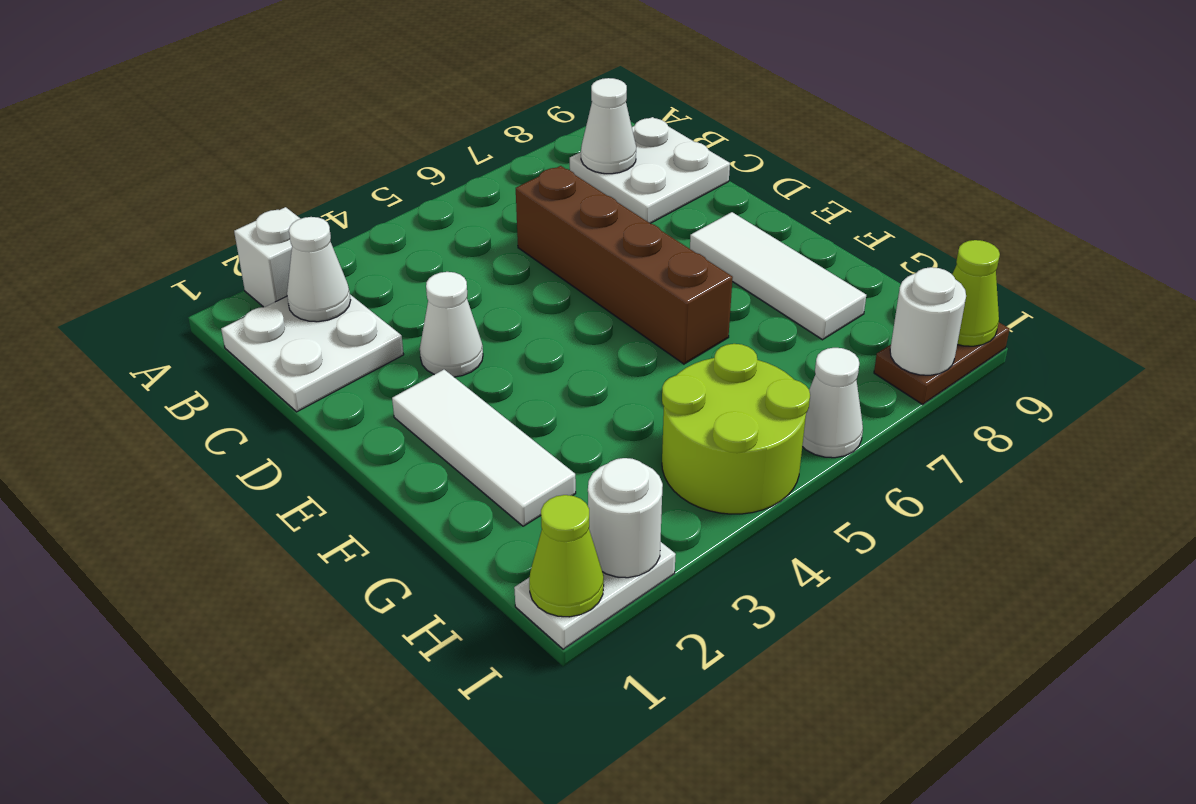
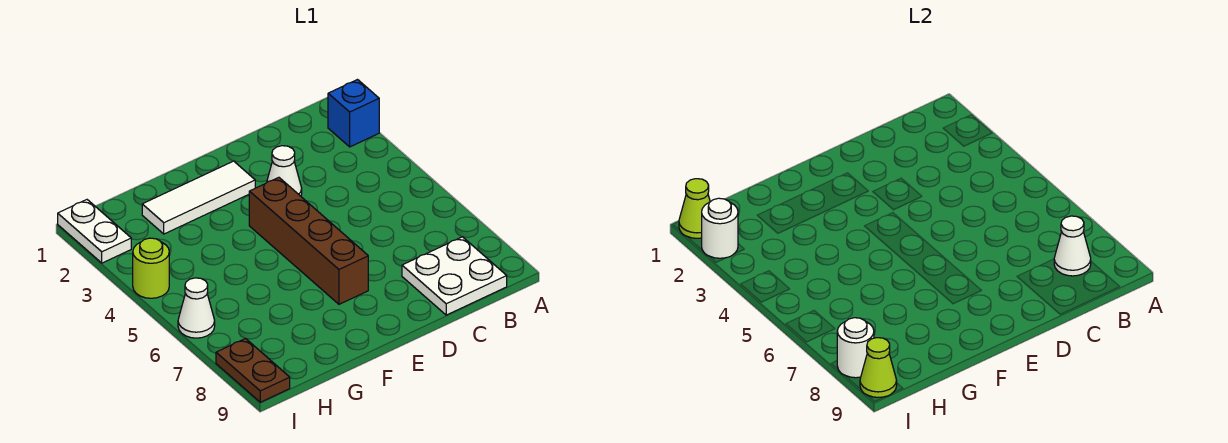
white 1x1 brick [234,207,300,307] -> blue 1x1 brick [328,80,379,147]
white 2x2 plate [221,295,404,412] -> none
white 1x1 cone [287,217,351,322] -> none
brown 1x4 brick [516,166,733,364] -> brown 1x4 brick turned to [249,177,368,304]
white 1x3 tile [690,212,866,340] -> none
lime 2x2 round brick [662,344,810,514] -> lime 1x1 round brick [133,238,169,298]

